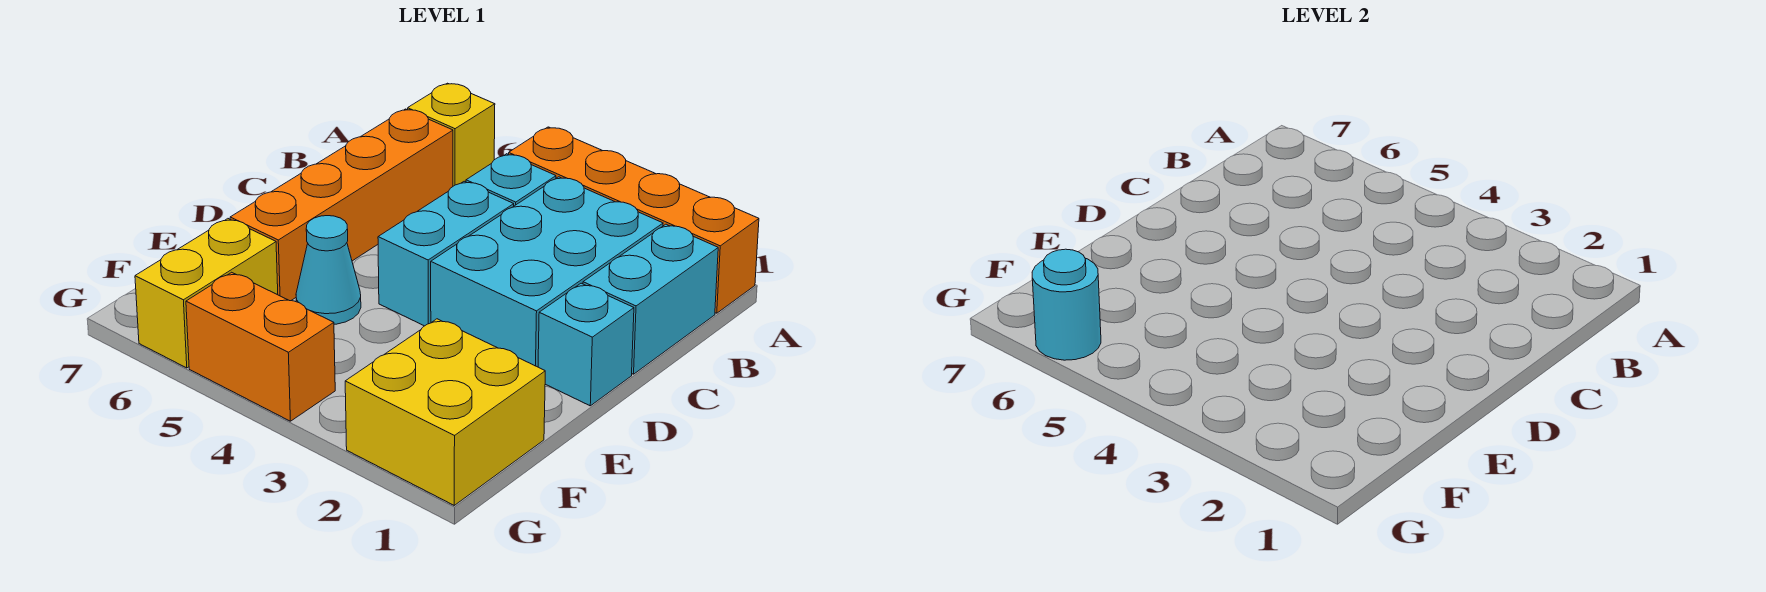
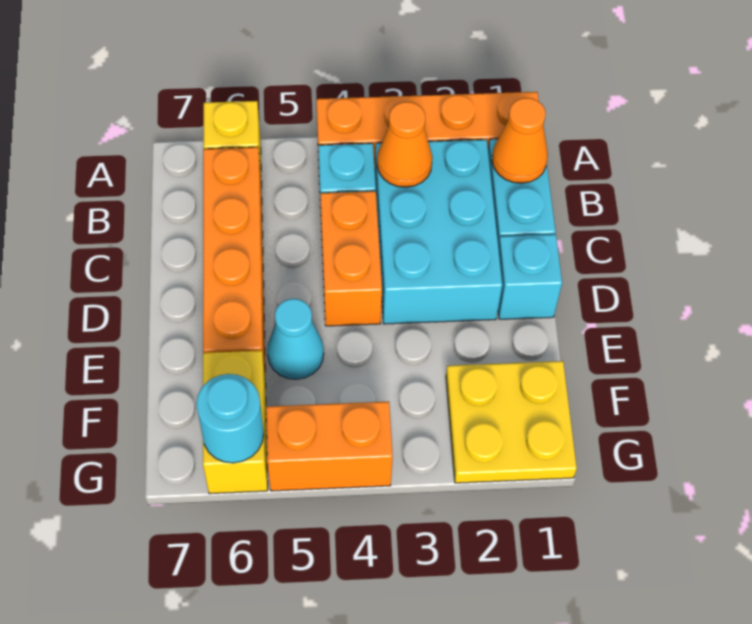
none -> orange 1x1 cone [492,98,548,183]
none -> orange 1x1 cone [377,102,432,187]
cyan 1x2 brick [378,181,514,326] -> orange 1x2 brick [320,191,382,326]
yellow 2x2 brick [345,319,545,505] -> yellow 2x2 plate [446,361,577,483]

